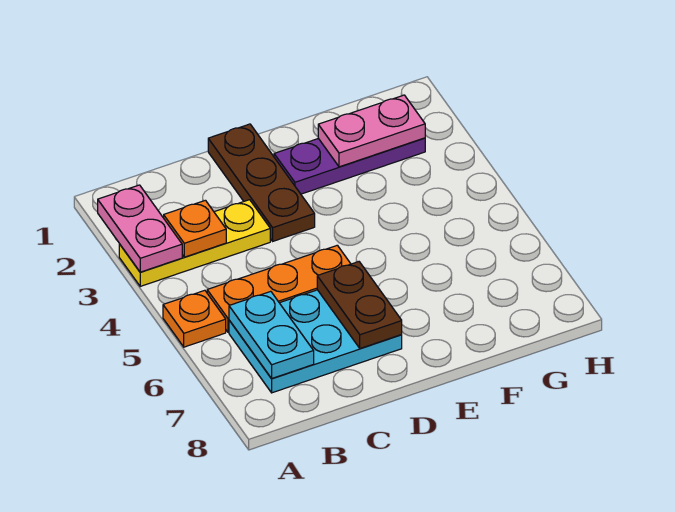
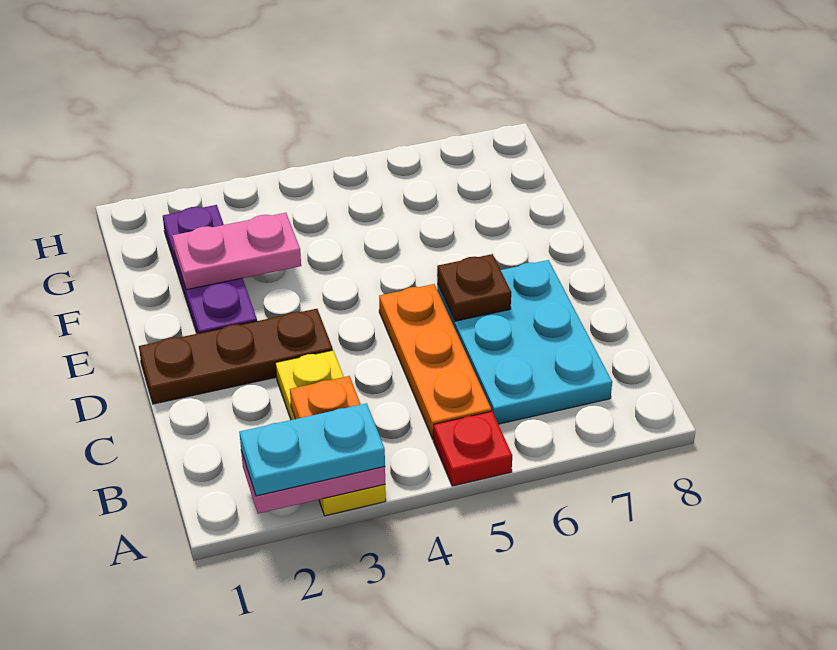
orange 1x1 plate [163,290,226,347] -> red 1x1 plate [433,411,512,486]
cyan 1x2 plate [229,291,314,378] -> cyan 1x2 plate moved to [239,403,385,496]
brown 1x2 plate [317,262,402,348] -> brown 1x1 plate [437,254,511,321]
pink 1x2 plate [318,95,425,167] -> pink 1x2 plate turned to [172,213,301,290]

